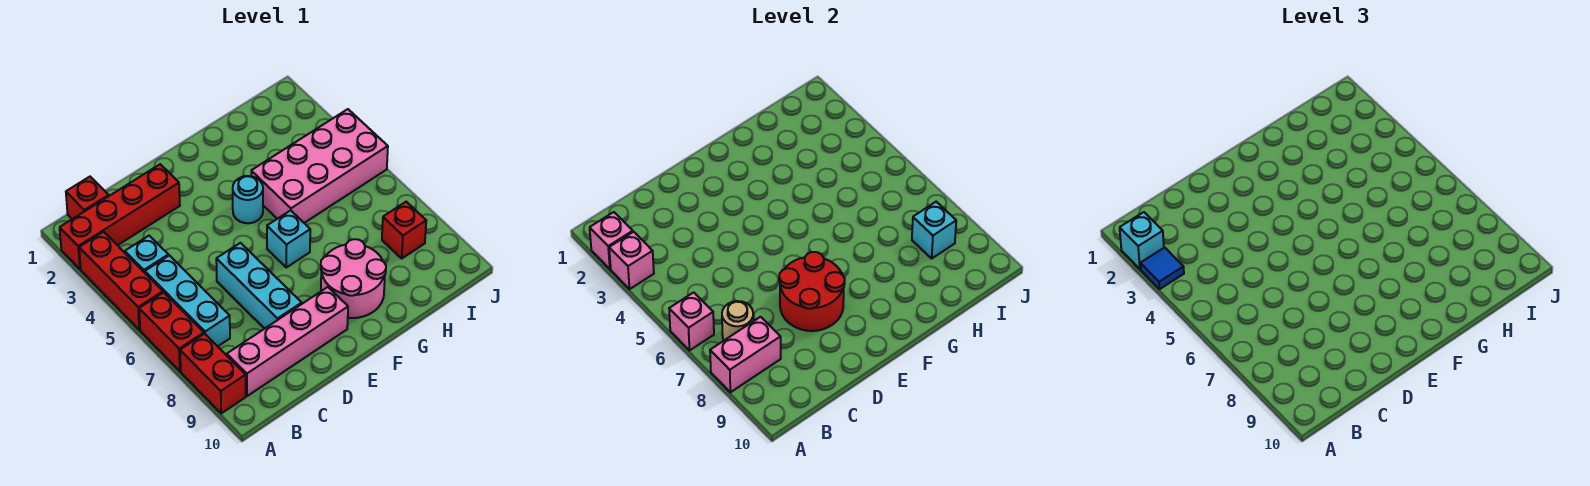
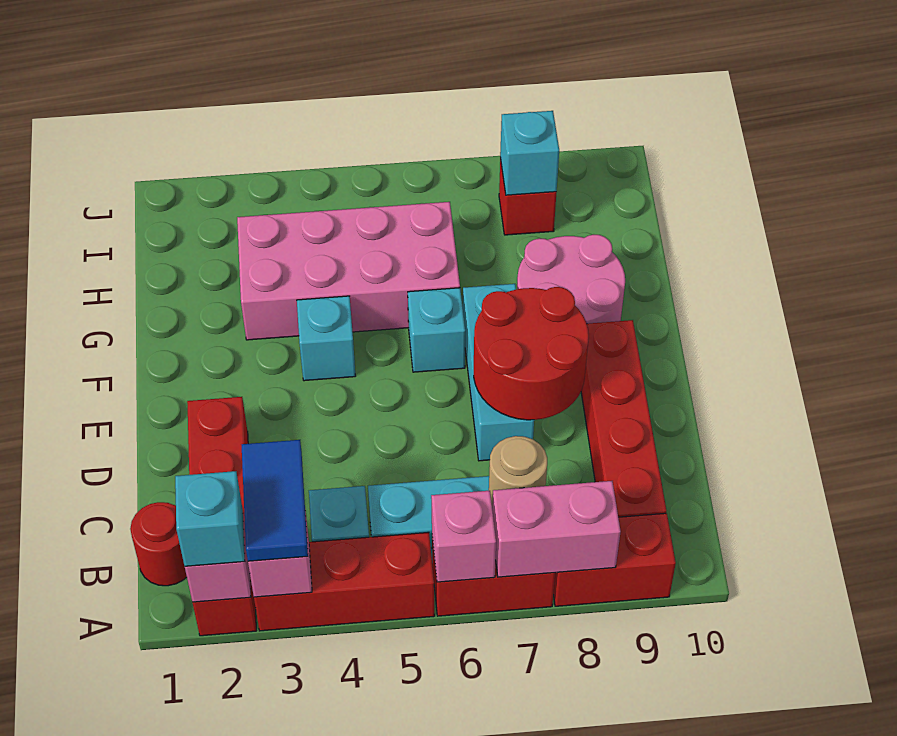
blue 1x1 tile [1140,247,1184,289] -> blue 1x2 tile [242,440,308,561]
pink 1x2 brick [710,317,781,392] -> pink 1x2 brick turned to [492,481,621,577]
red 1x1 brick [66,177,109,219] -> red 1x1 round brick [130,502,187,586]
pink 1x4 brick [227,287,348,396] -> red 1x4 brick [581,320,666,517]
cyan 1x3 brick [216,243,302,329] -> cyan 1x3 brick turned to [463,284,534,461]
cyan 1x1 round brick [233,176,263,223] -> cyan 1x1 brick [297,296,356,381]
pink 2x4 brick [251,109,388,223] -> pink 2x4 brick turned to [237,202,460,340]

